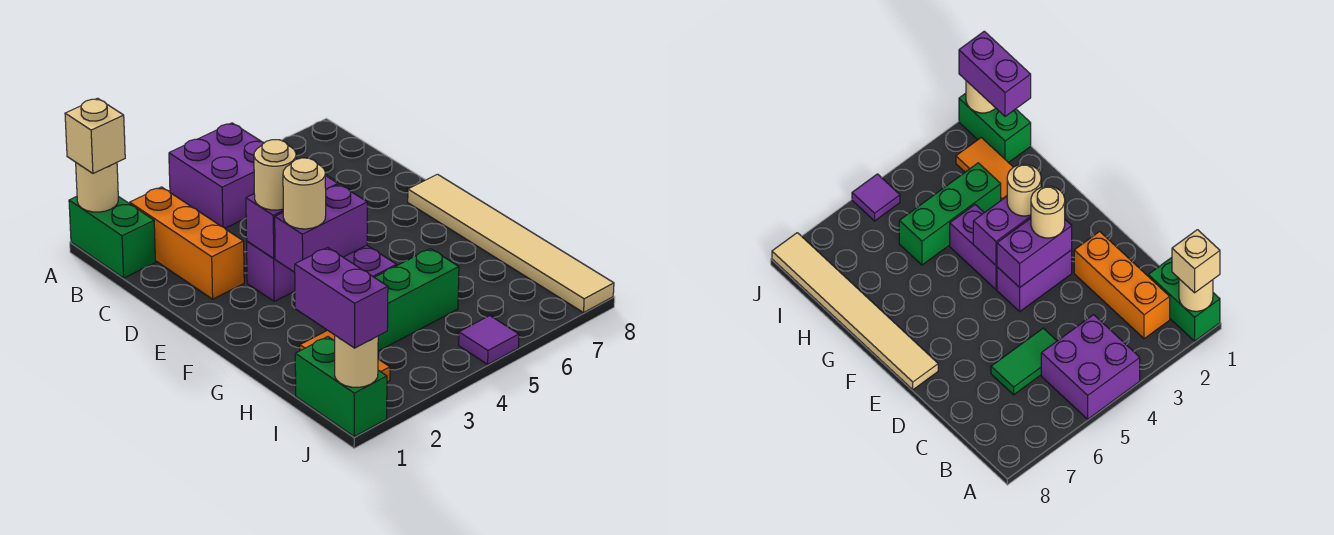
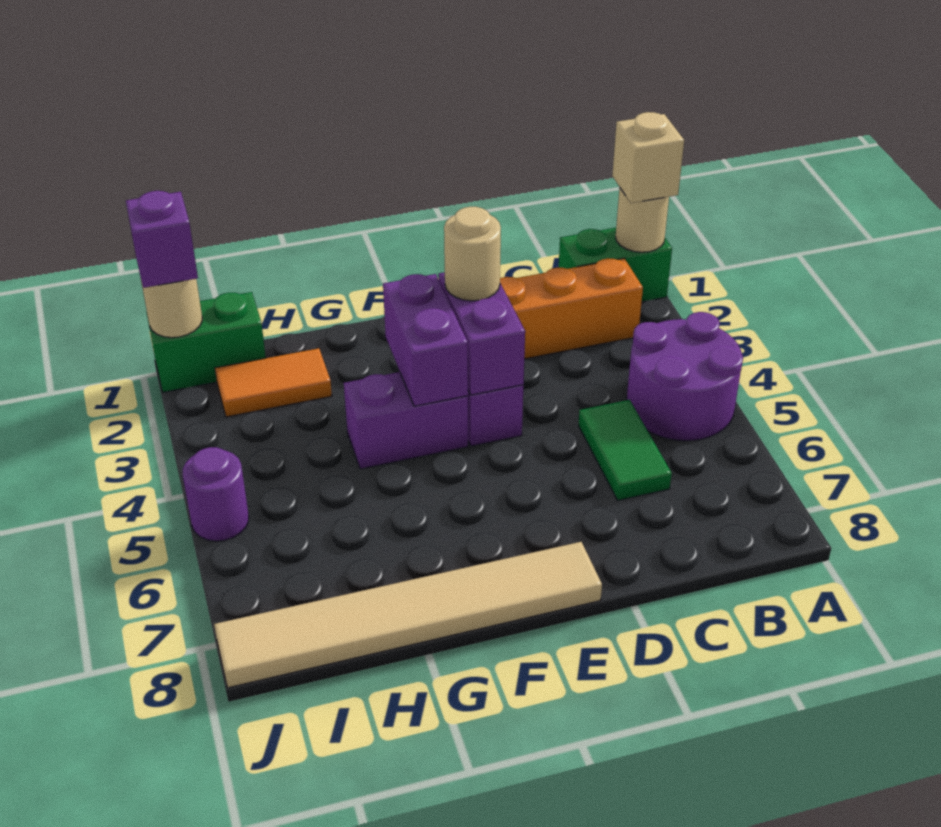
purple 2x2 brick [169,123,264,228] -> purple 2x2 round brick [627,312,743,441]
tan 1x1 round brick [283,158,326,229] -> none
green 1x3 brick [374,249,459,351] -> none
purple 1x2 brick [295,248,388,348] -> purple 1x1 brick [126,191,198,288]
purple 1x1 tile [459,316,519,364] -> purple 1x1 round brick [183,447,249,541]

